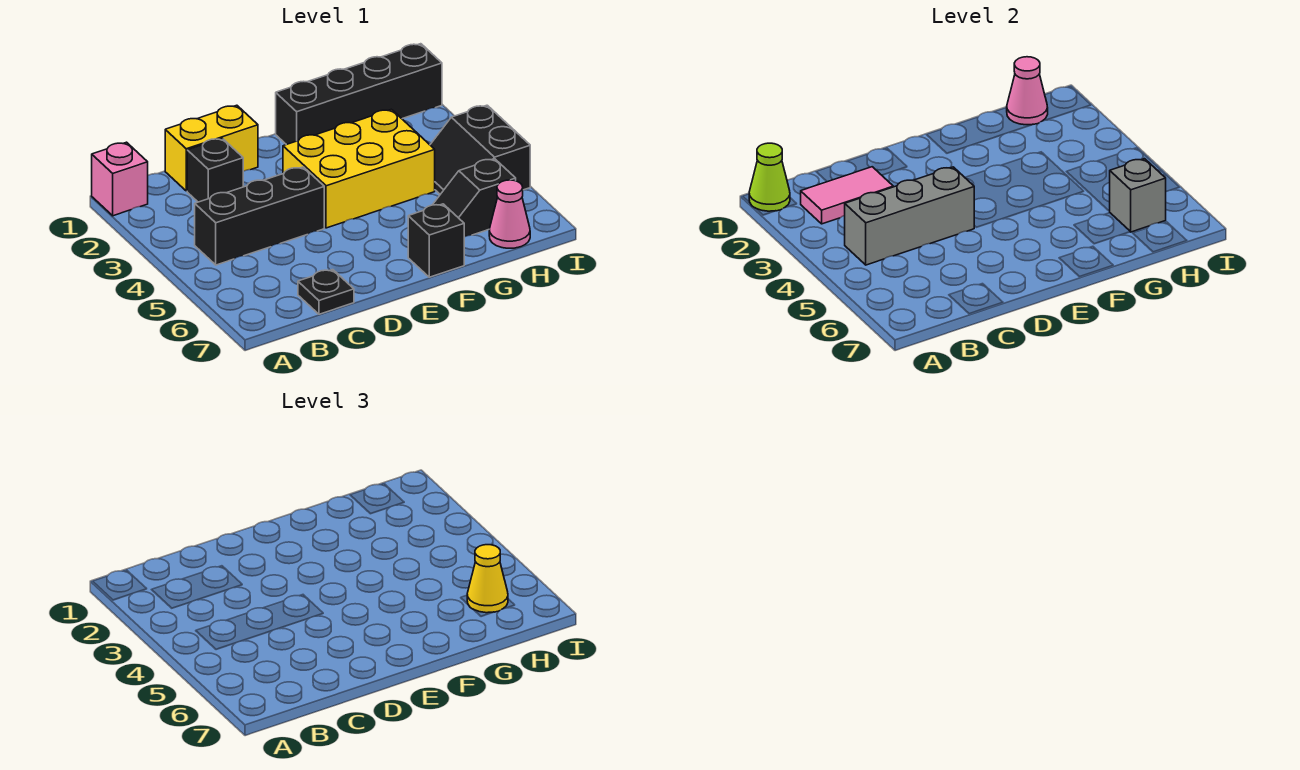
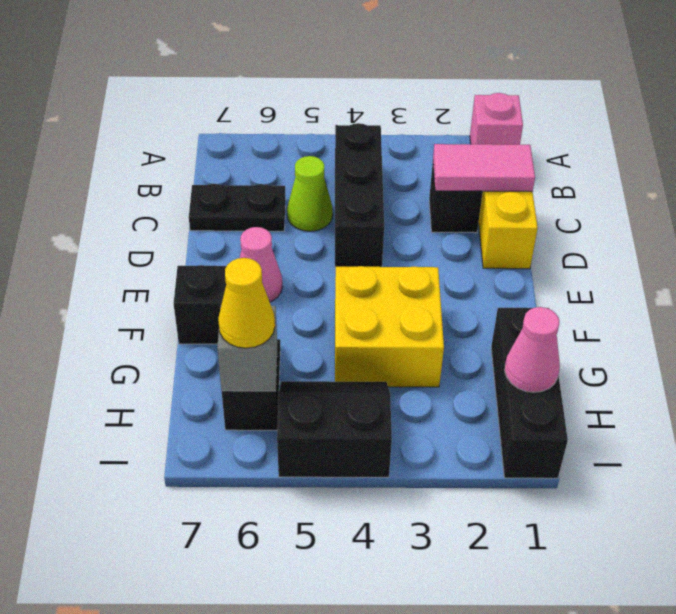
lime 1x1 cone [749,143,790,211] -> lime 1x1 cone moved to [287,156,333,231]
pink 1x2 tile [801,167,893,224] -> pink 1x2 tile turned to [433,144,535,192]
grey 1x3 brick [845,167,974,265] -> none
black 1x1 plate [298,270,354,314] -> black 1x2 plate [189,184,286,231]
yellow 2x3 brick [283,109,435,228] -> yellow 2x2 brick [335,266,444,387]
black 1x4 brick [276,44,442,145] -> black 1x3 brick [491,308,568,478]
pink 1x1 cone [489,180,530,248] -> pink 1x1 cone moved to [240,227,282,302]

